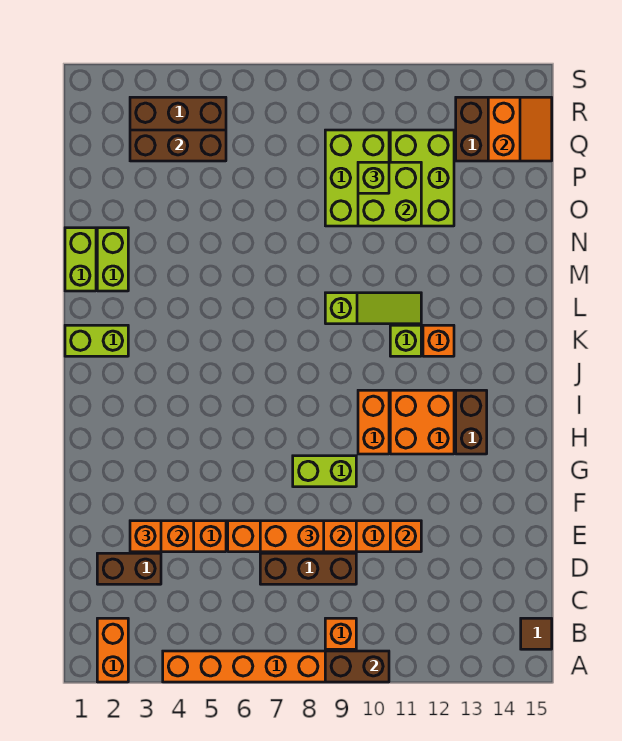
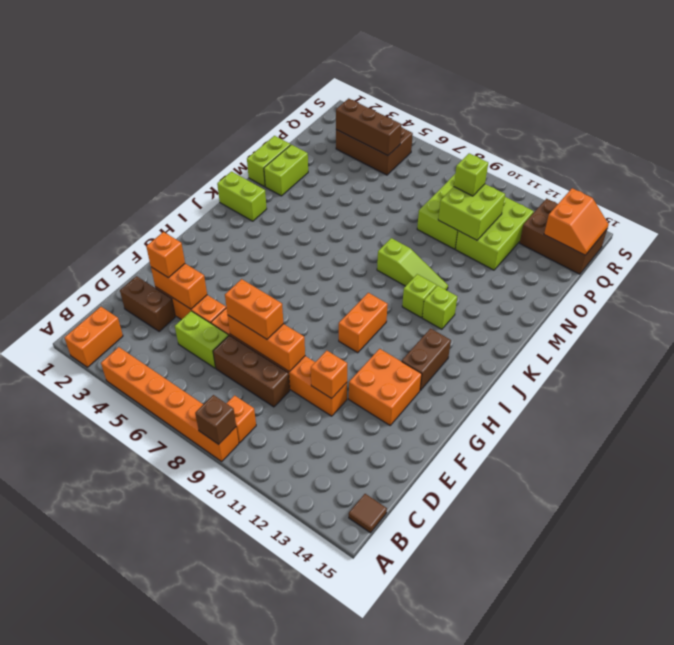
brown 1x2 brick [325,651,389,682] -> brown 1x1 brick [195,395,236,444]
lime 1x2 brick [293,456,356,487] -> lime 1x2 brick moved to [175,311,229,368]
orange 2x2 brick [390,390,454,454] -> orange 2x2 brick moved to [349,349,422,425]
orange 1x1 brick [423,325,454,356] -> lime 1x1 brick [422,286,457,329]

